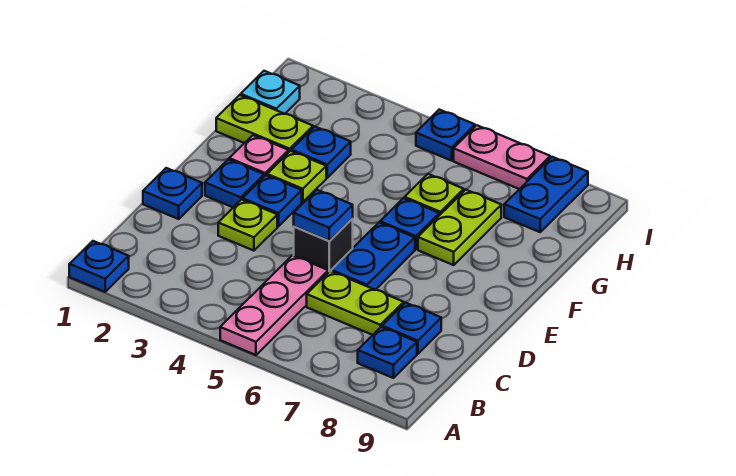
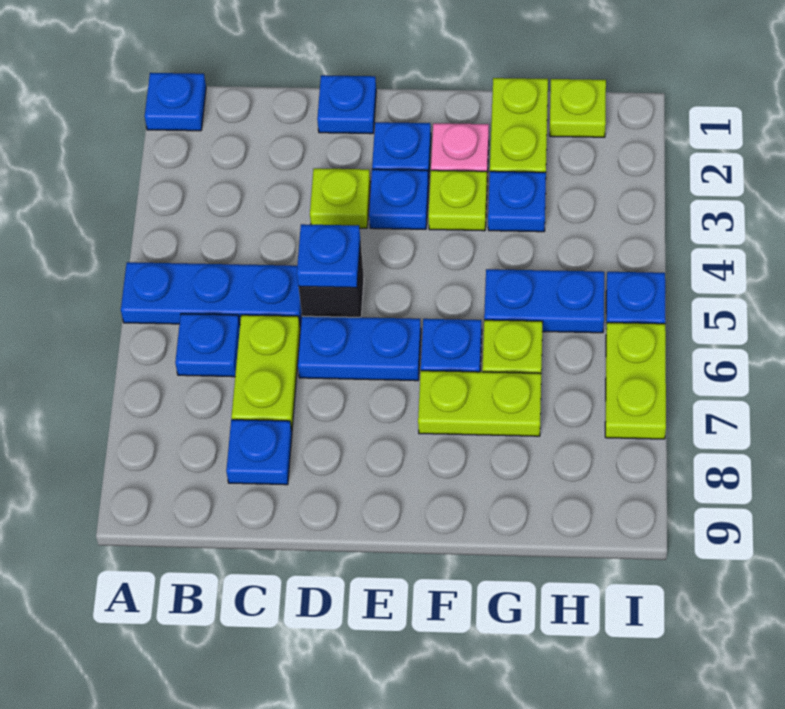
pink 1x3 plate [220,255,328,355] -> blue 1x3 plate [121,262,302,326]
blue 1x1 plate [358,327,417,378] -> blue 1x1 plate moved to [175,314,240,377]
cyan 1x1 plate [241,71,300,114] -> lime 1x1 plate [550,79,606,137]
blue 1x2 plate [504,157,588,232] -> blue 1x2 plate moved to [484,269,604,333]
pink 1x2 plate [454,125,550,189] -> lime 1x2 plate [605,323,666,439]

